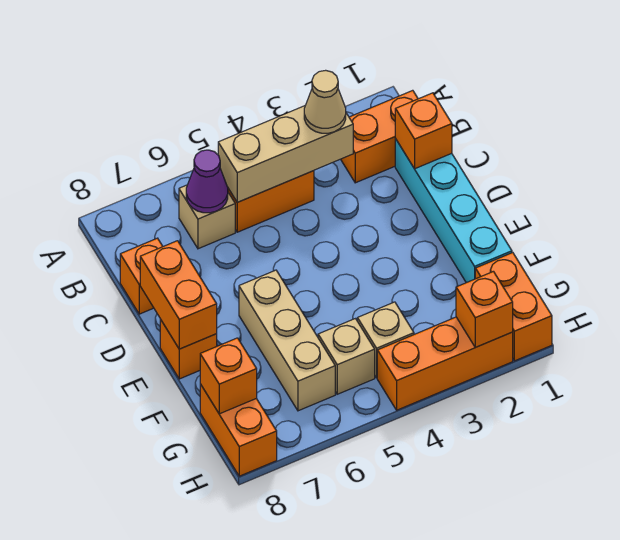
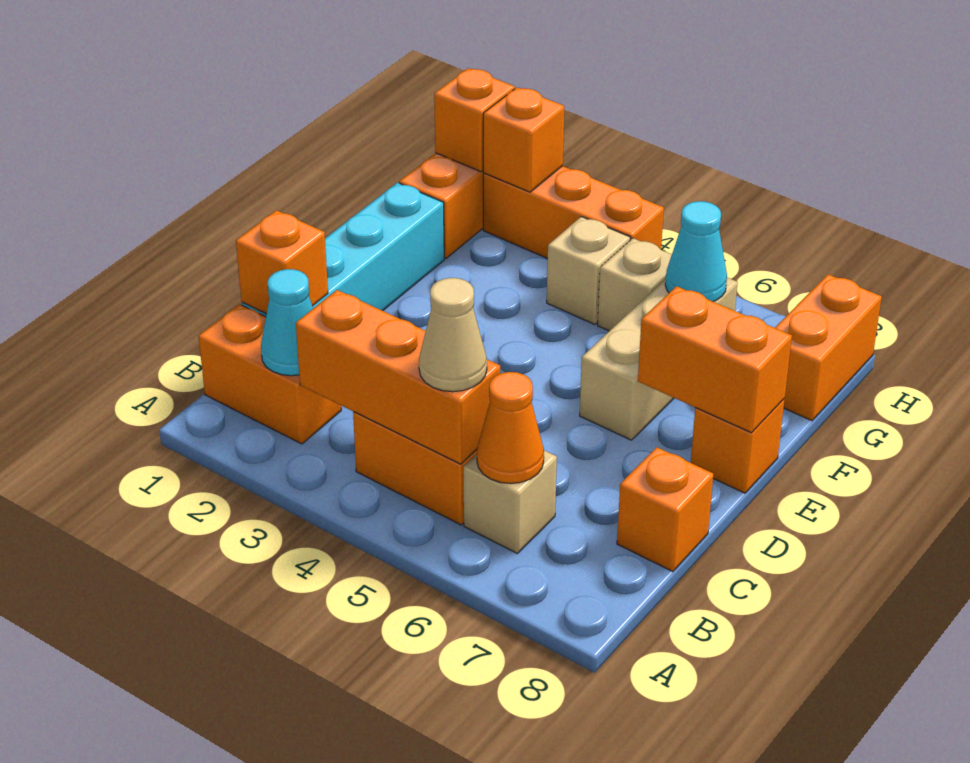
none -> cyan 1x1 cone [261,269,313,376]
tan 1x3 brick [218,106,353,202] -> orange 1x3 brick [296,290,500,464]
tan 1x1 cone [304,70,346,133] -> tan 1x1 cone moved to [419,278,487,392]
purple 1x1 cone [186,150,228,213] -> orange 1x1 cone [477,372,544,484]
orange 1x2 brick [140,241,217,349] -> orange 1x2 brick turned to [638,286,792,433]
none -> cyan 1x1 cone [665,201,727,301]
orange 1x1 brick [200,338,257,414] -> orange 1x1 brick moved to [434,68,515,172]

